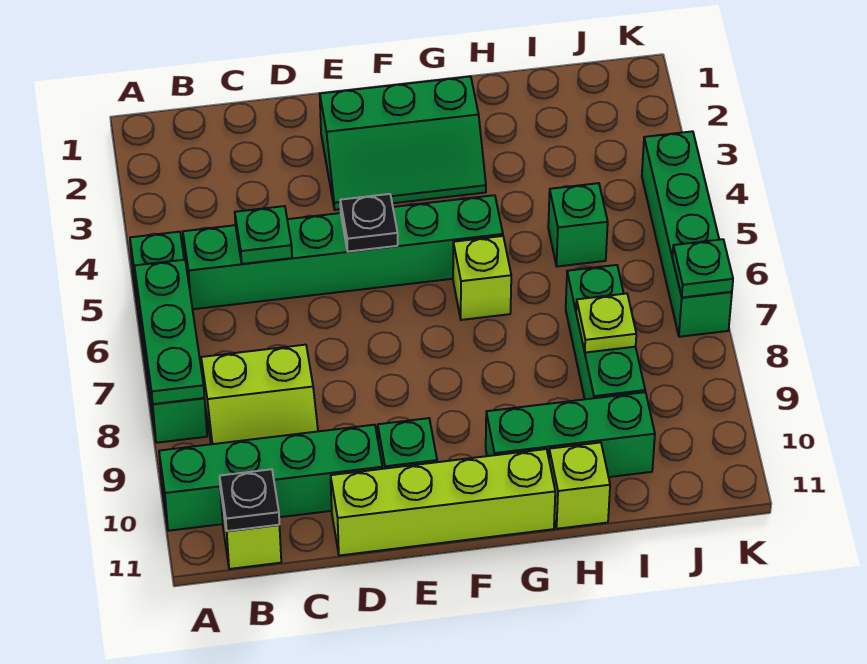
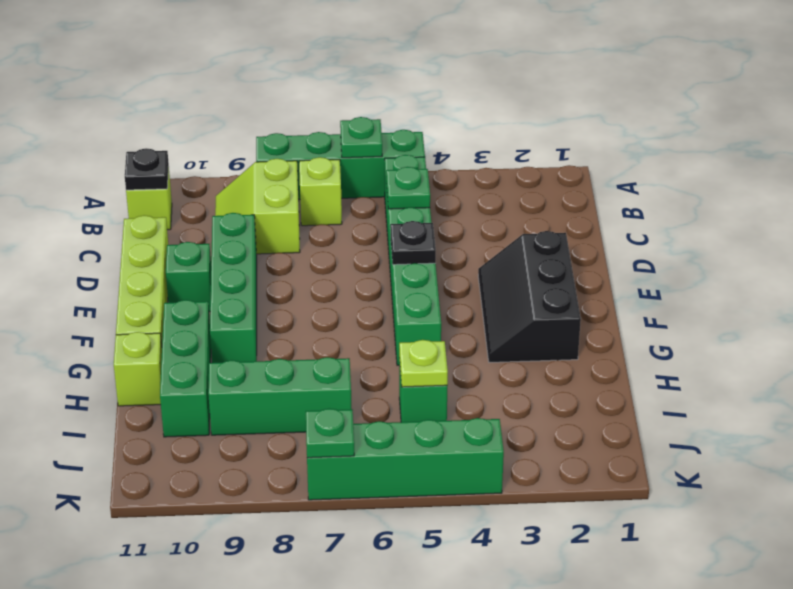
green 1x3 plate [134,259,204,404] -> green 1x1 plate [340,117,382,158]
green 1x4 brick [159,425,382,531] -> green 1x4 brick moved to [210,213,257,363]
green 2x3 slope [320,76,486,210] -> black 2x3 slope [478,231,581,362]
lime 1x1 brick [453,236,511,320] -> lime 1x1 brick moved to [299,157,342,226]
lime 1x1 plate [576,293,636,353] -> lime 1x1 plate moved to [399,340,448,387]

